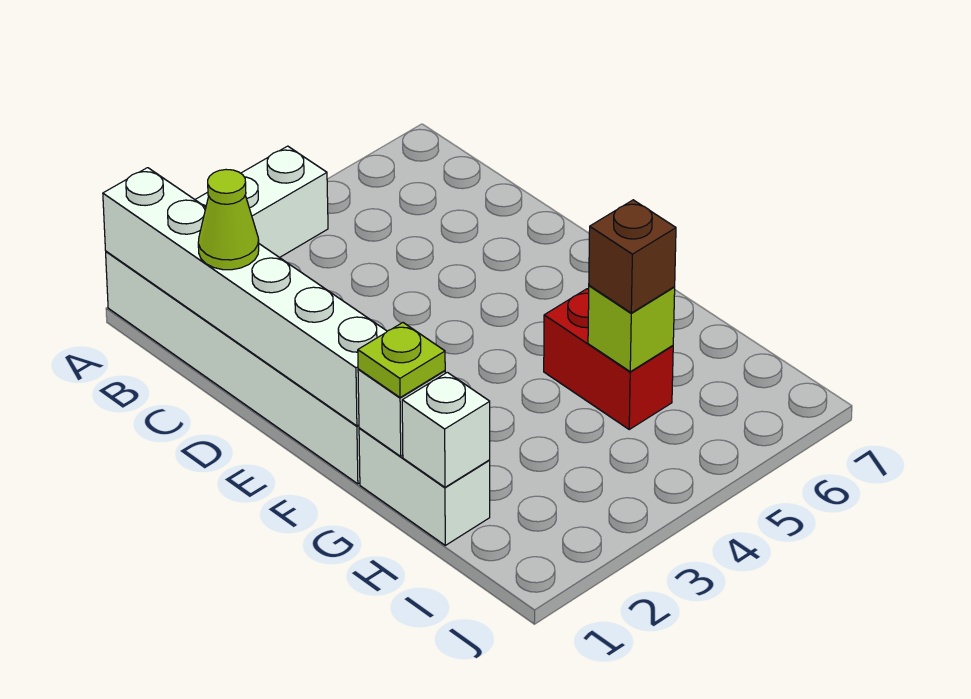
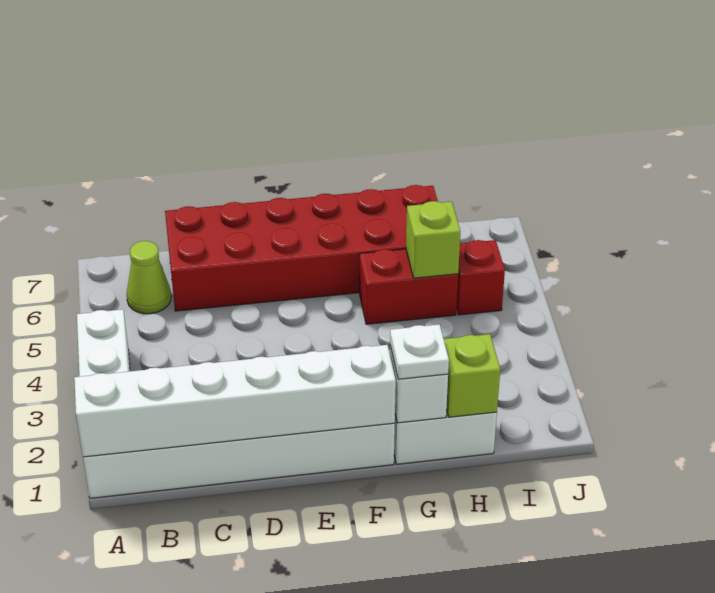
lime 1x1 cone [198,170,259,270] -> lime 1x1 cone moved to [126,241,171,314]
none -> red 2x6 brick [165,185,438,311]
lime 1x1 plate [358,323,445,398] -> white 1x1 plate [390,324,449,379]
white 1x1 brick [402,372,490,487] -> lime 1x1 brick [444,334,500,417]
brown 1x1 brick [589,200,676,313] -> none
none -> red 1x1 brick [456,240,505,315]

